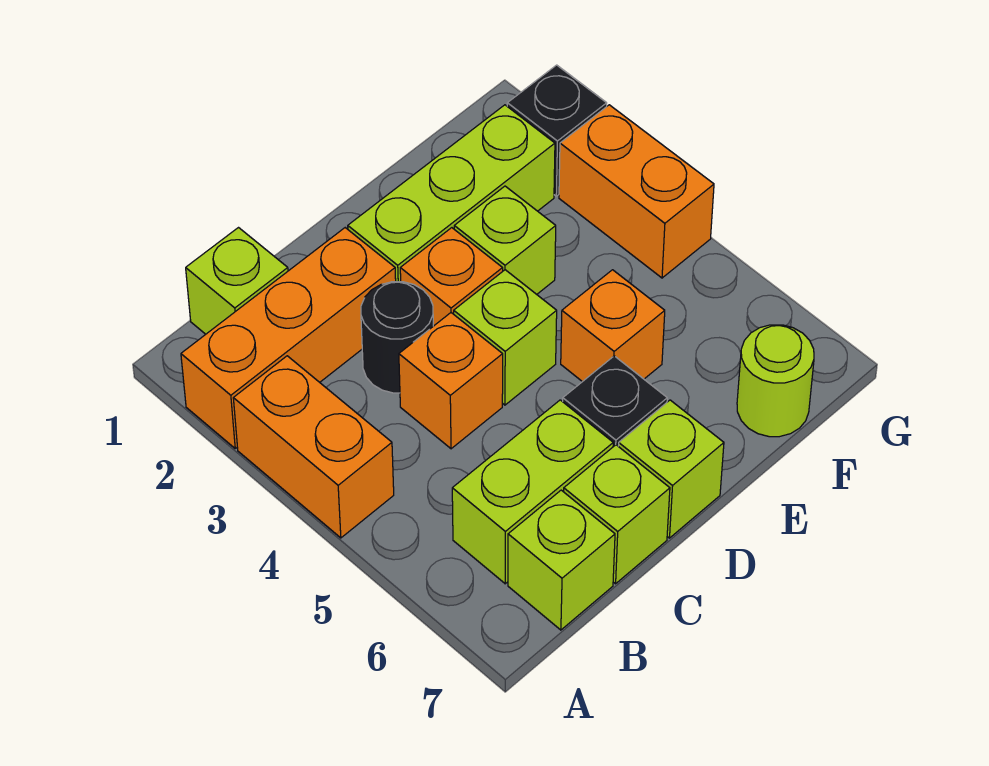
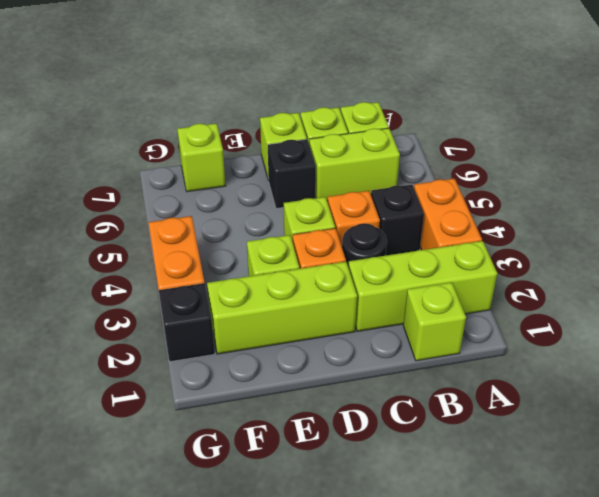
orange 1x3 brick [181,228,396,448] -> lime 1x3 brick [348,241,497,331]
none -> black 1x1 brick [371,185,424,255]
orange 1x1 brick [561,270,665,382] -> none
lime 1x1 round brick [737,325,814,437] -> lime 1x1 brick [177,123,226,192]

